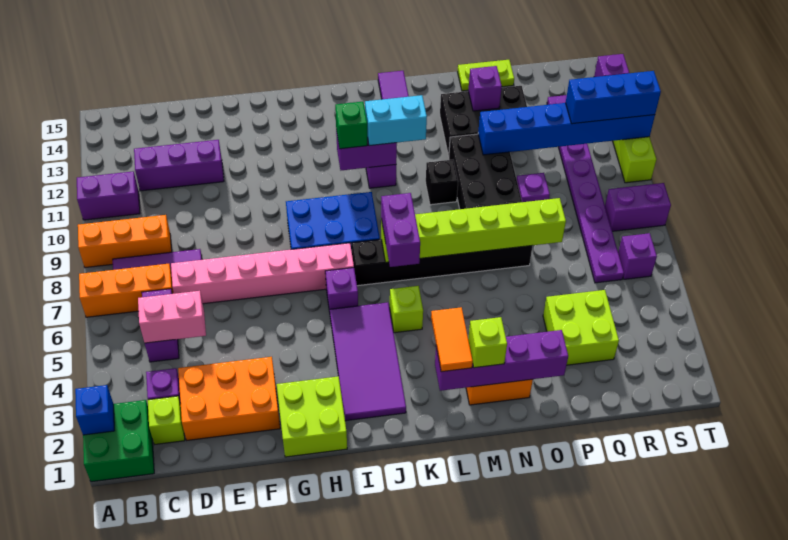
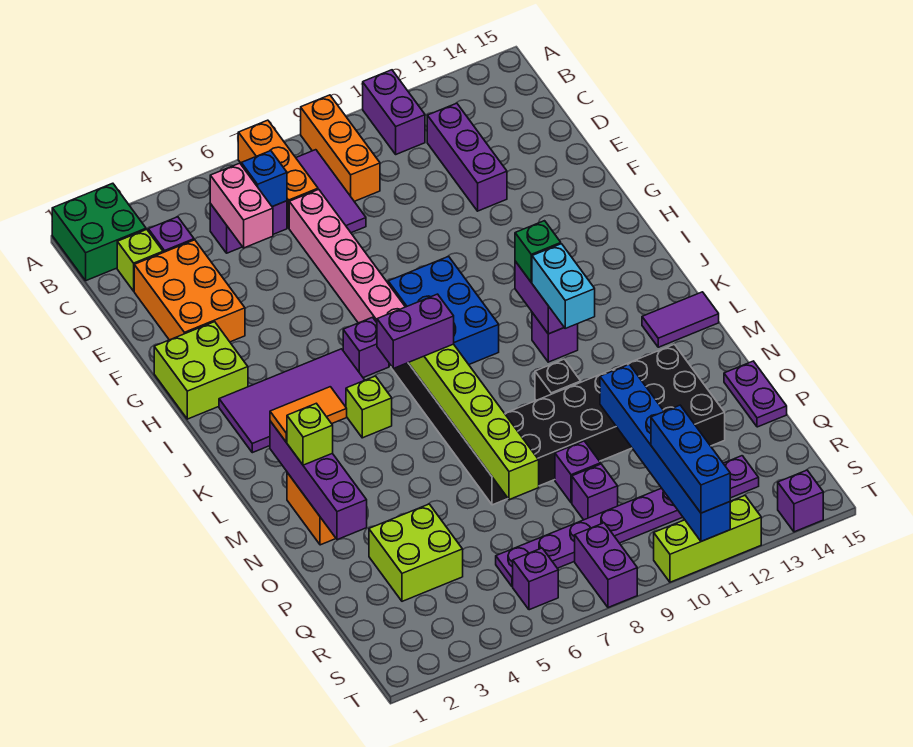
blue 1x1 brick [75,385,114,435] -> blue 1x1 brick moved to [241,151,287,207]
purple 1x1 brick [468,66,502,111] -> purple 1x1 brick moved to [572,464,618,520]
lime 1x2 plate [457,60,514,91] -> purple 1x2 plate [724,361,787,427]

